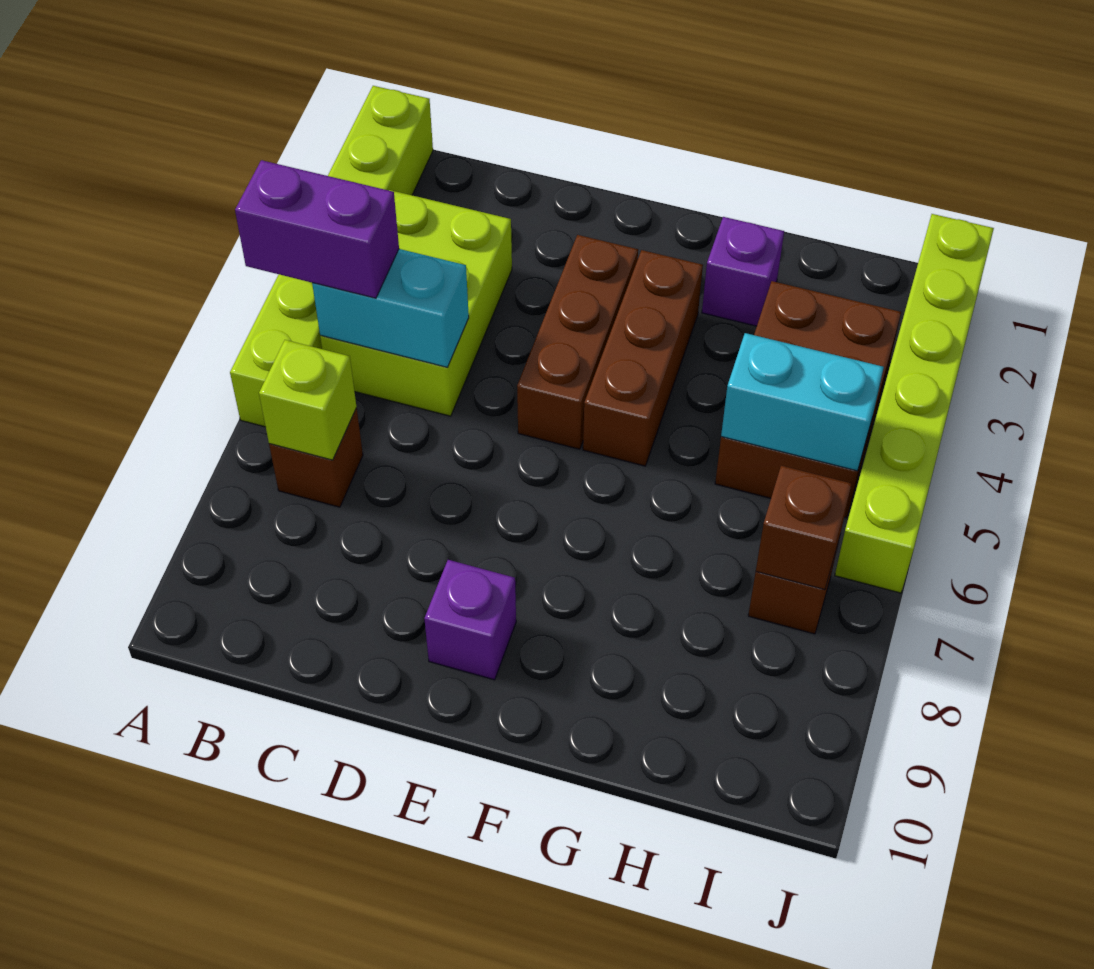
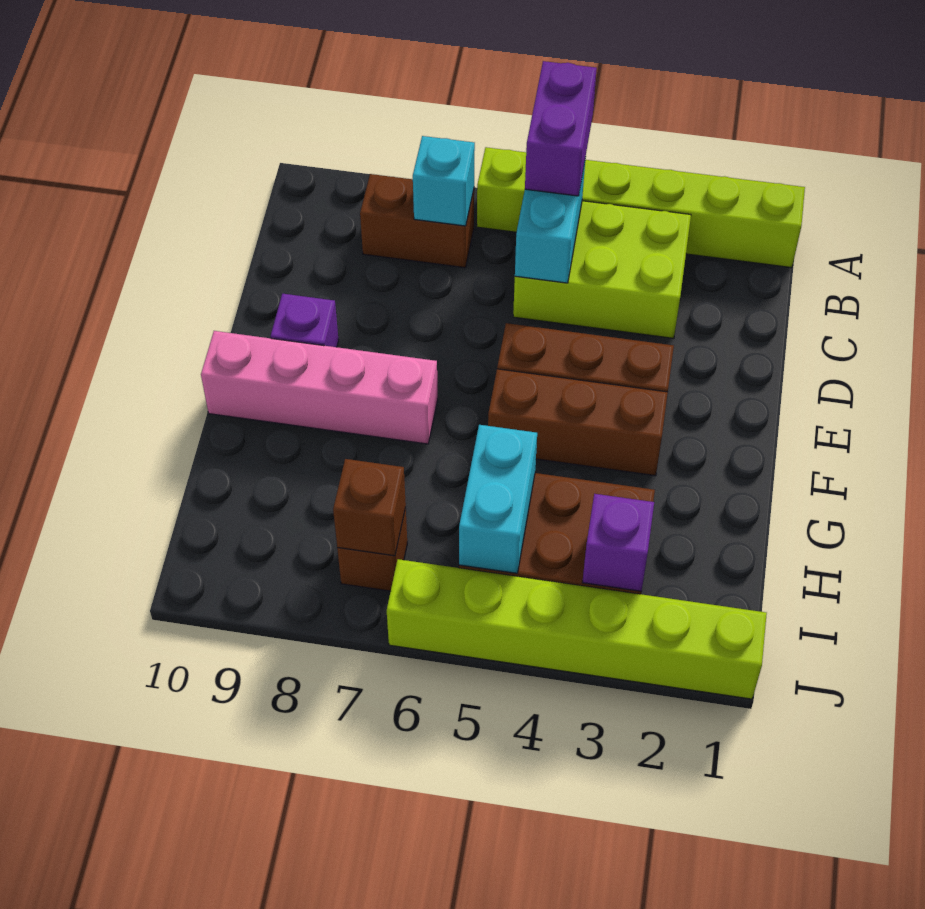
brown 1x1 brick [269,408,363,507] -> brown 1x2 brick [360,174,474,268]
lime 1x1 brick [259,340,356,460] -> cyan 1x1 brick [413,136,475,226]
none -> pink 1x4 brick [201,331,438,444]
purple 1x1 brick [702,217,784,326] -> purple 1x1 brick moved to [582,494,654,591]

